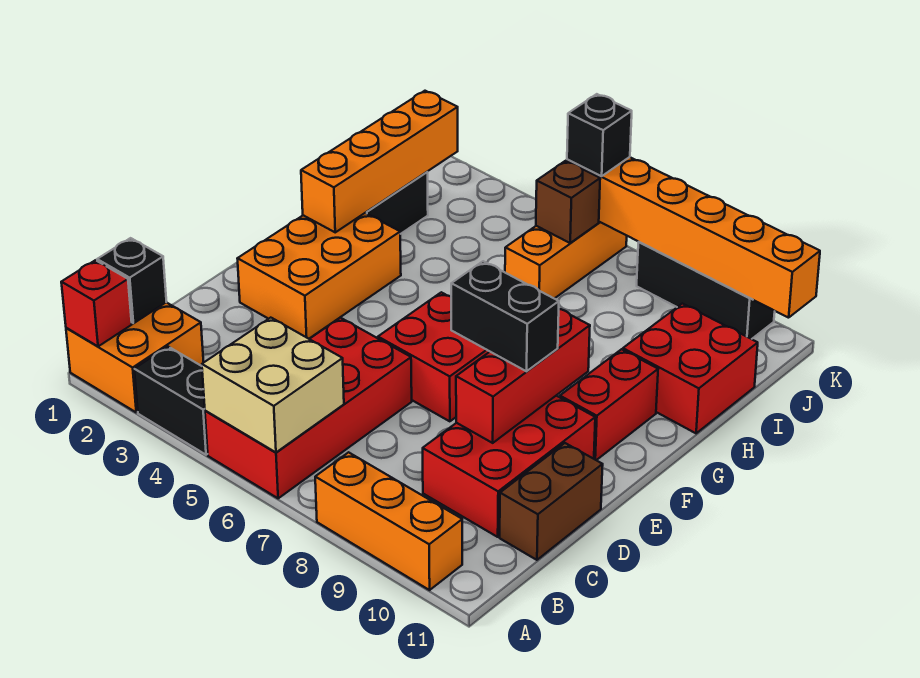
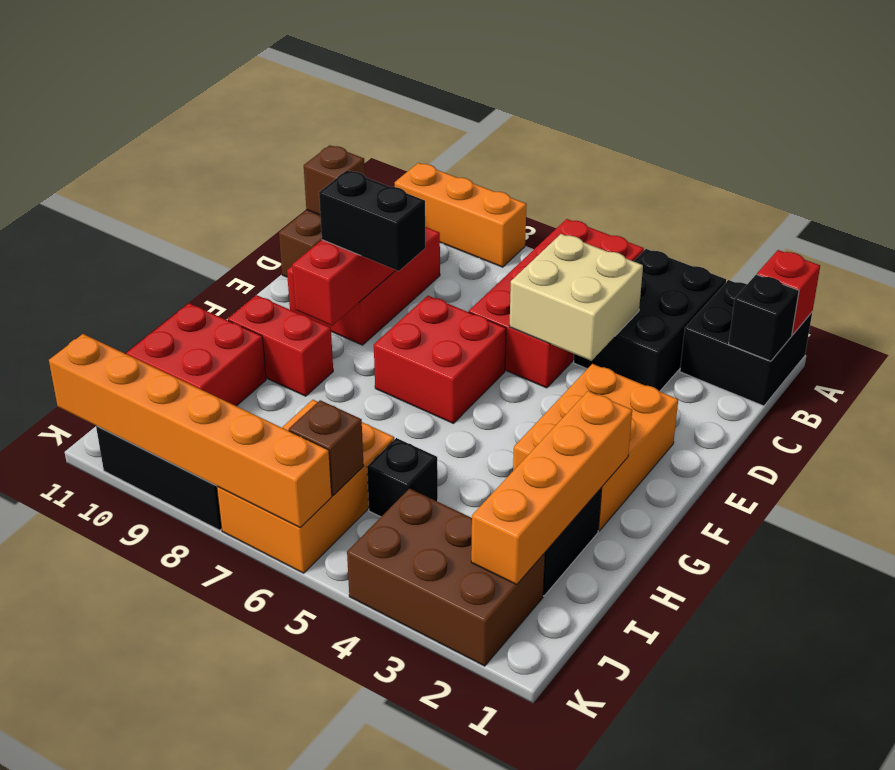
orange 2x2 brick [66,302,204,412] -> black 2x2 brick [680,280,812,406]
black 1x2 brick [134,347,208,455] -> black 2x3 brick [574,249,726,391]
tan 2x2 brick [202,318,344,453] -> tan 2x2 brick moved to [509,234,643,361]
none -> brown 1x1 brick [304,145,365,215]
red 1x2 brick [560,349,658,460] -> red 1x2 brick turned to [228,295,333,396]
orange 1x3 brick [505,222,627,299] -> orange 2x3 brick [217,400,394,573]
none -> brown 2x3 brick [347,489,545,666]
black 1x1 brick [567,94,632,176] -> black 1x1 brick moved to [367,438,438,517]

